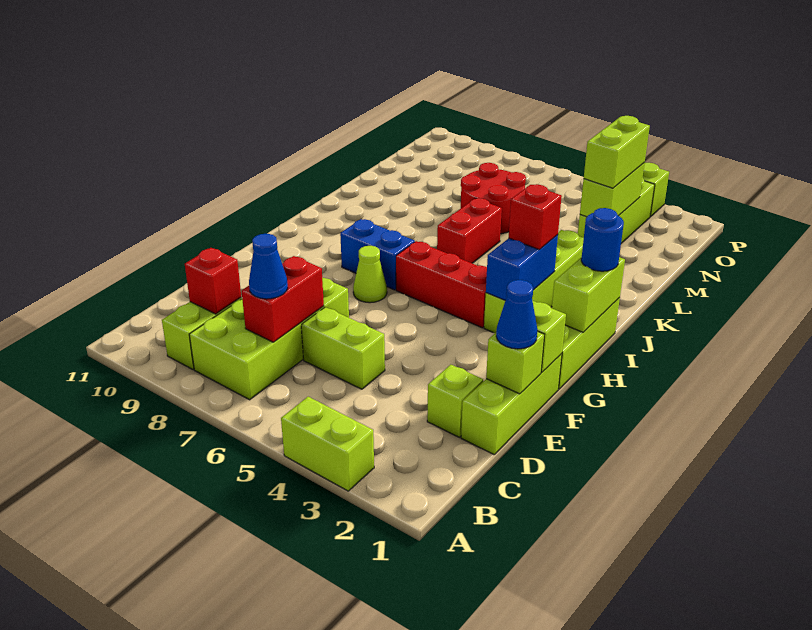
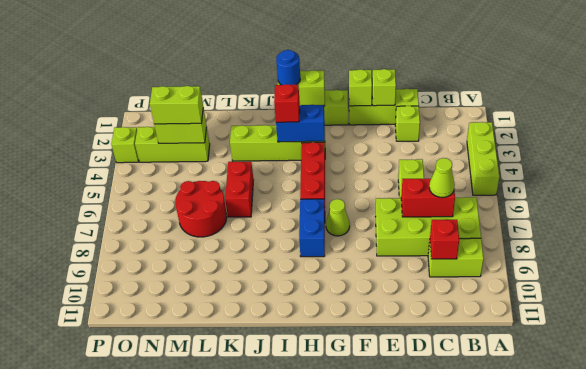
lime 1x2 brick [281,397,374,491] -> lime 1x3 brick [467,122,499,195]
blue 1x1 cone [249,234,288,299] -> lime 1x1 cone [429,158,455,198]
blue 1x1 cone [496,280,537,349] -> none
red 1x2 brick [437,198,502,263] -> red 1x2 brick turned to [225,162,253,217]

